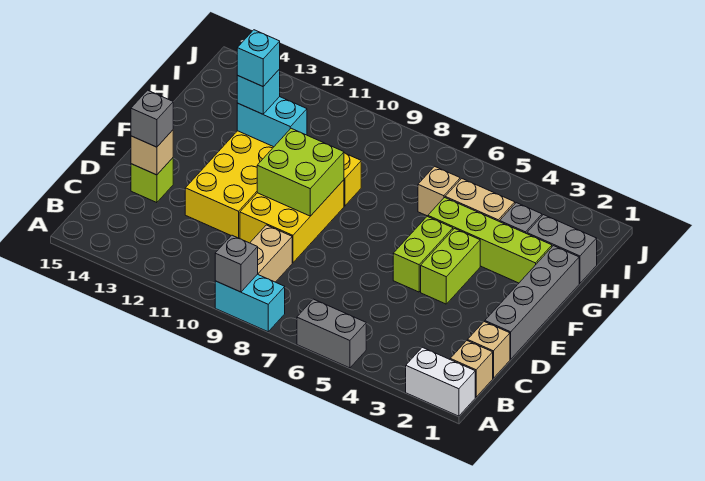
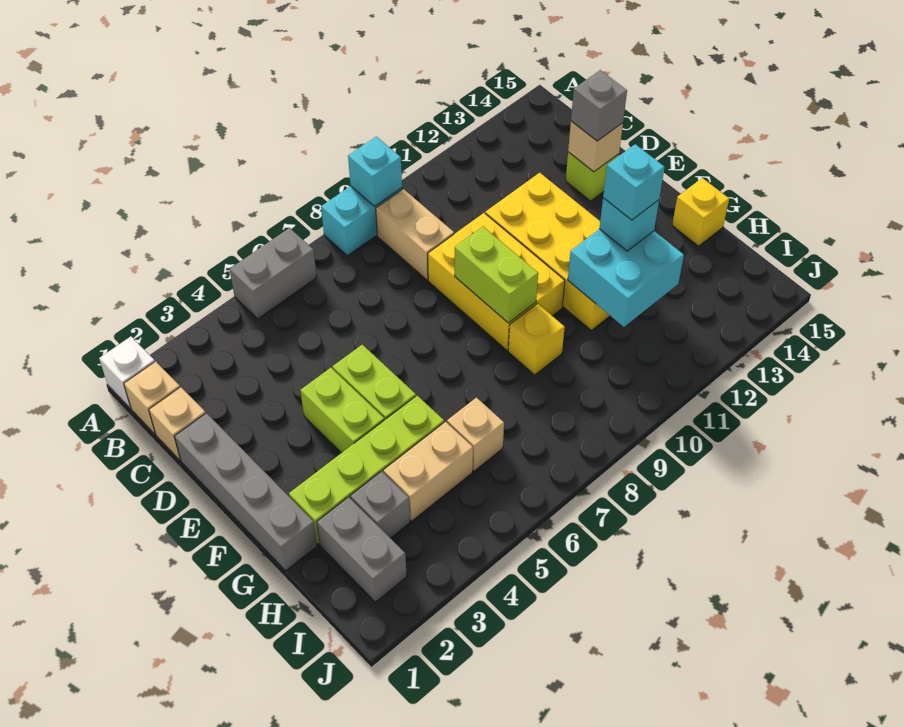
white 1x2 brick [406,347,475,416] -> white 1x1 brick [99,337,155,409]
grey 1x1 brick [215,235,258,292] -> cyan 1x1 brick [348,137,402,206]
lime 2x2 brick [257,128,344,216] -> lime 1x2 brick [455,227,538,323]
cyan 1x2 brick [237,97,307,147] -> cyan 2x2 brick [568,229,684,327]
none -> yellow 1x1 brick [672,178,729,246]
grey 1x2 brick [527,215,597,283] -> grey 1x2 brick turned to [317,497,407,602]

